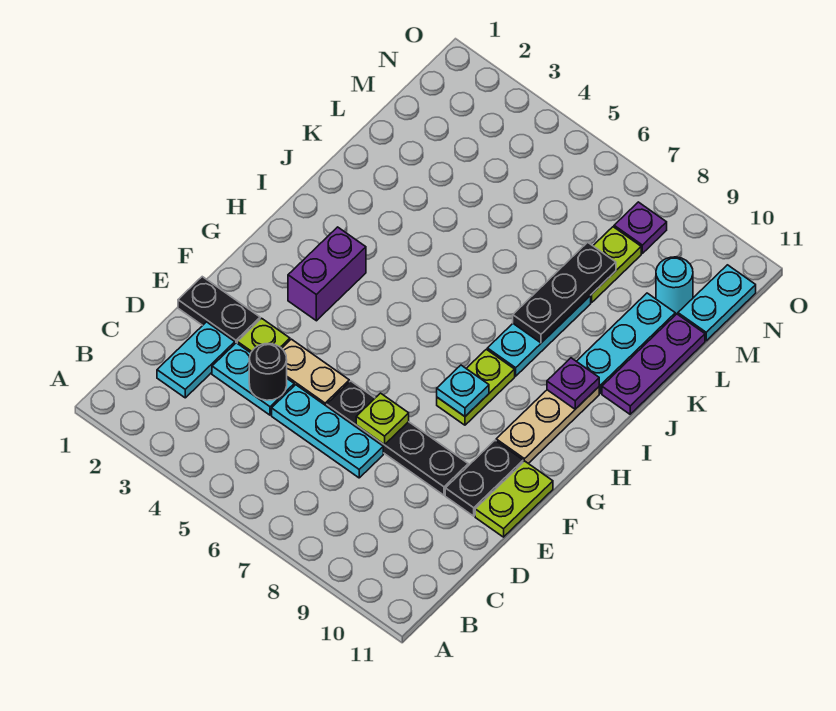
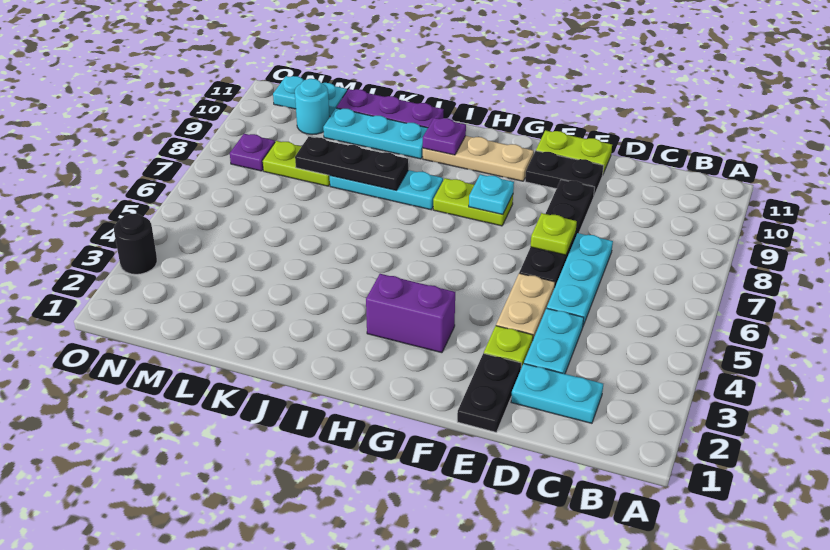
black 1x1 round brick [249,343,287,400] -> black 1x1 round brick moved to [114,213,157,274]

